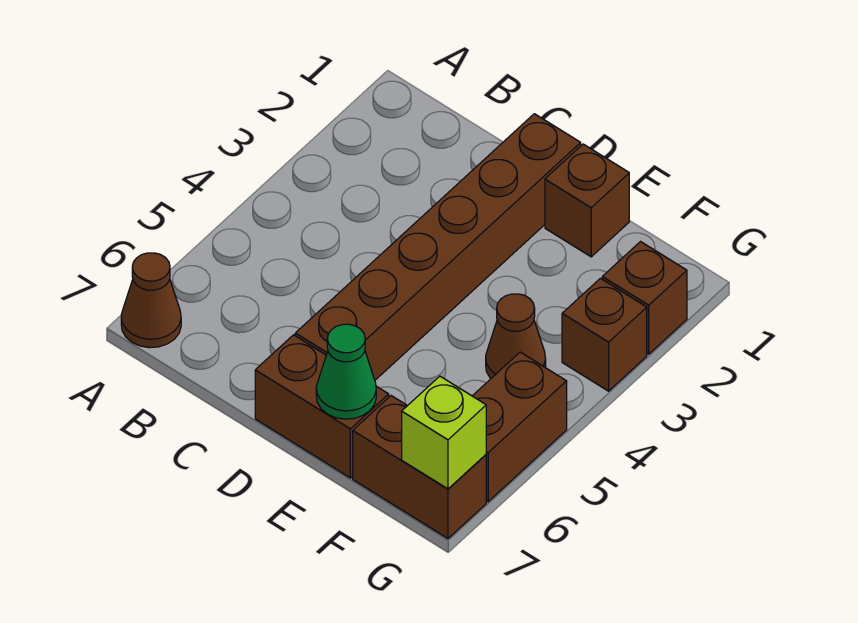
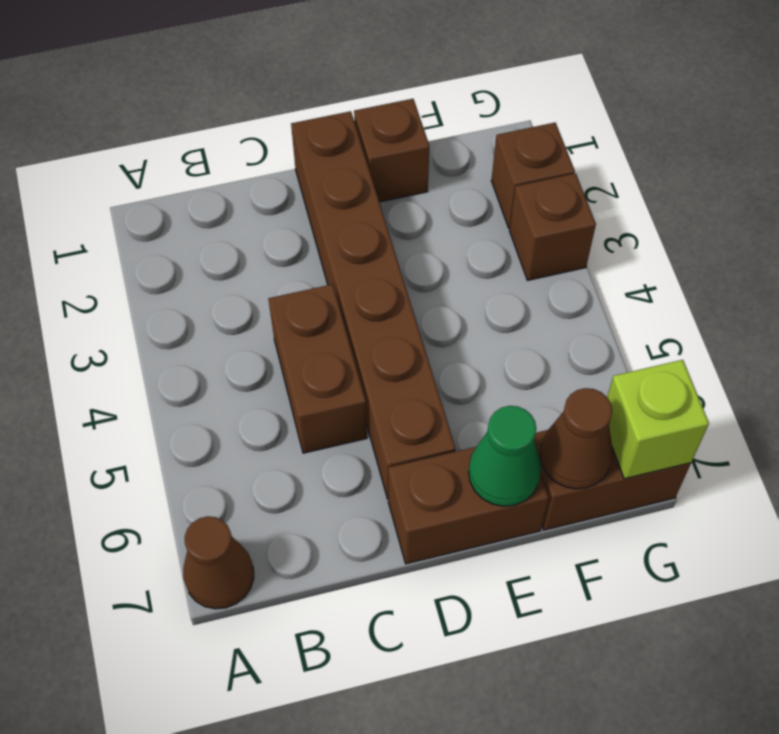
brown 1x1 cone [486,294,546,378] -> brown 1x1 cone moved to [540,388,613,489]
brown 1x2 brick [473,352,567,502] -> brown 1x2 brick moved to [268,284,367,453]

